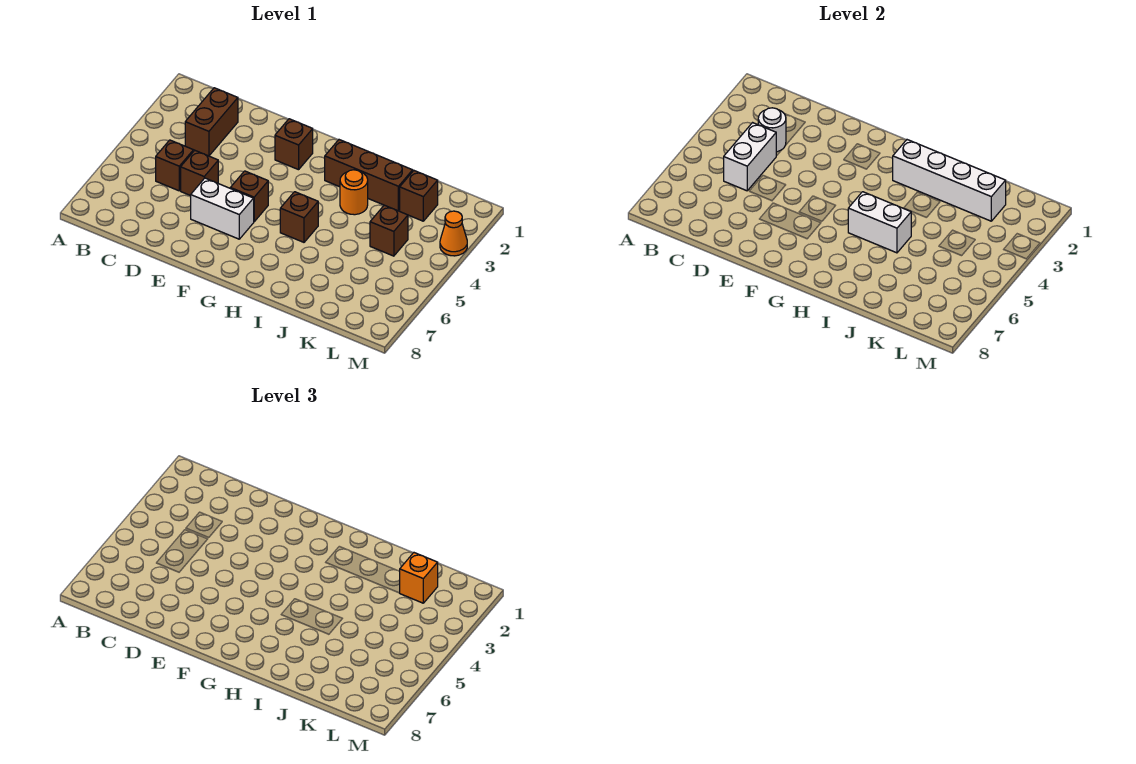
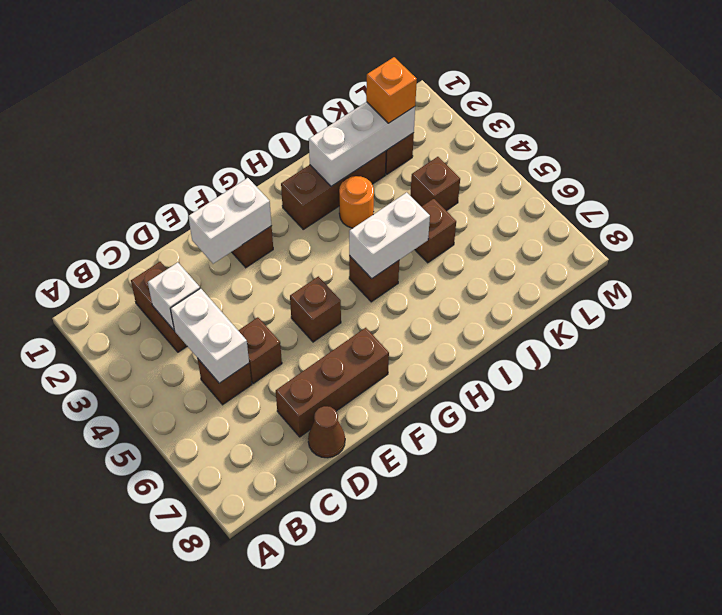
white 1x1 round brick [758,108,786,152] -> white 1x1 brick [148,262,200,330]
none -> brown 1x3 brick [276,328,389,437]
none -> brown 1x1 cone [308,406,345,458]
white 1x2 brick [191,178,254,239] -> white 1x2 brick moved to [188,178,272,264]
white 1x4 brick [893,140,1006,221] -> white 1x3 brick [309,102,415,186]
none -> brown 1x1 brick [415,198,456,263]
orange 1x1 cone [440,211,467,256] -> none

